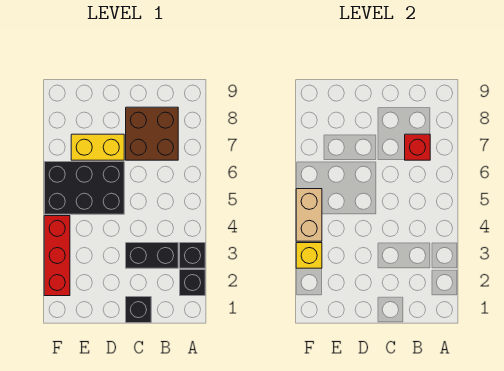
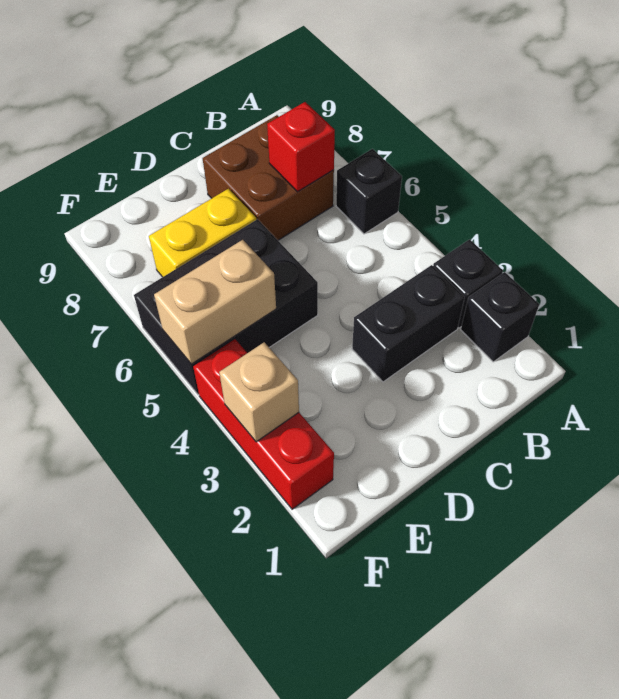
black 1x1 brick [126,297,151,323] -> black 1x1 brick moved to [336,149,402,234]
yellow 1x1 brick [296,243,322,268] -> tan 1x1 brick [219,342,299,442]
tan 1x2 brick [296,189,322,241] -> tan 1x2 brick turned to [154,240,276,364]

